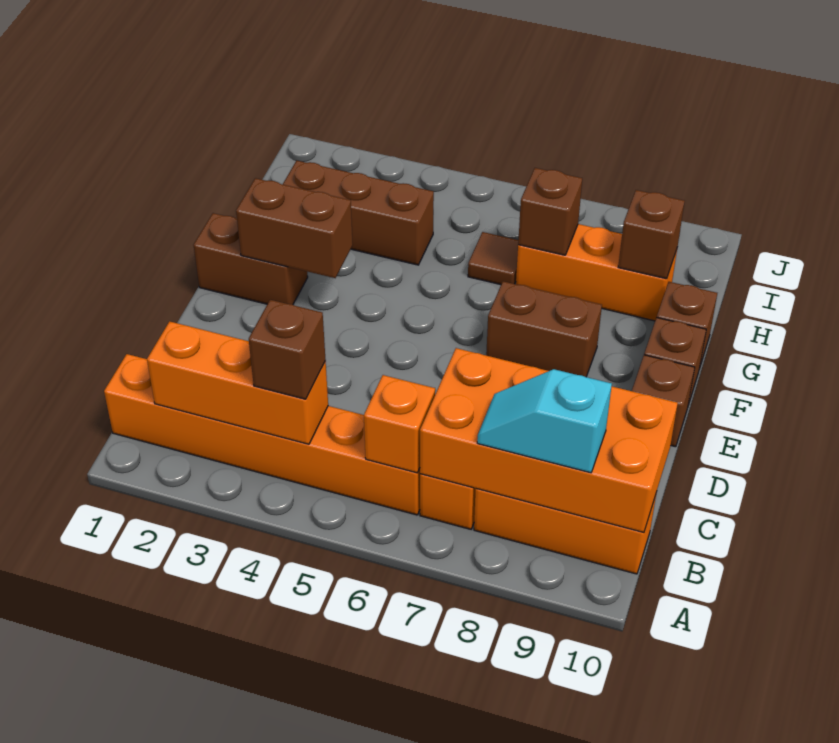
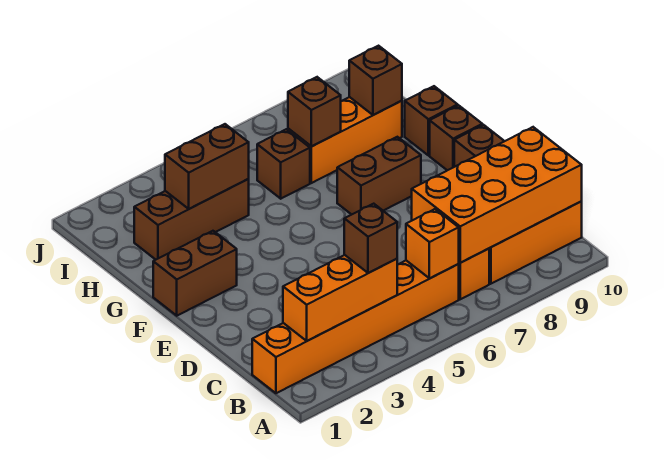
cyan 1x2 slope [477,369,612,473] -> none
brown 1x2 brick [236,178,353,278] -> brown 1x2 brick moved to [165,124,249,209]
brown 1x1 tile [468,232,518,285] -> brown 1x1 brick [257,129,310,199]

